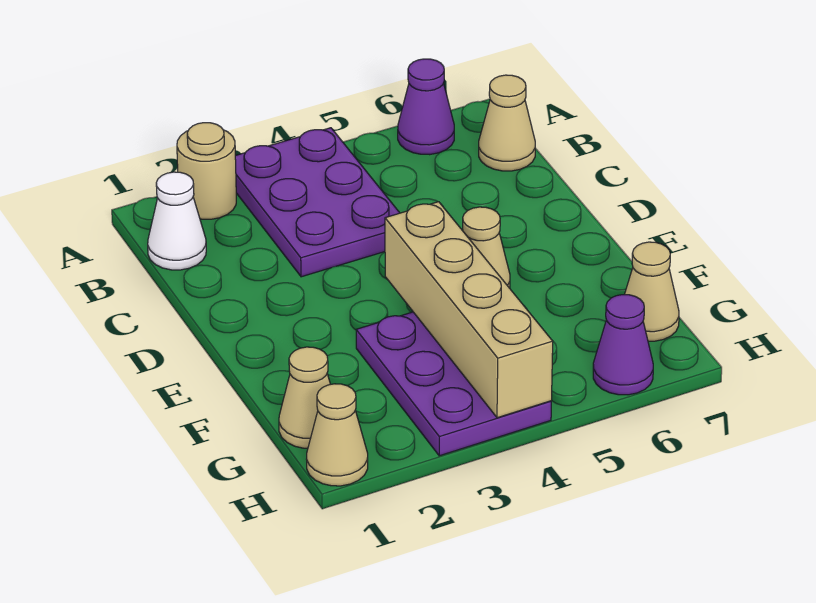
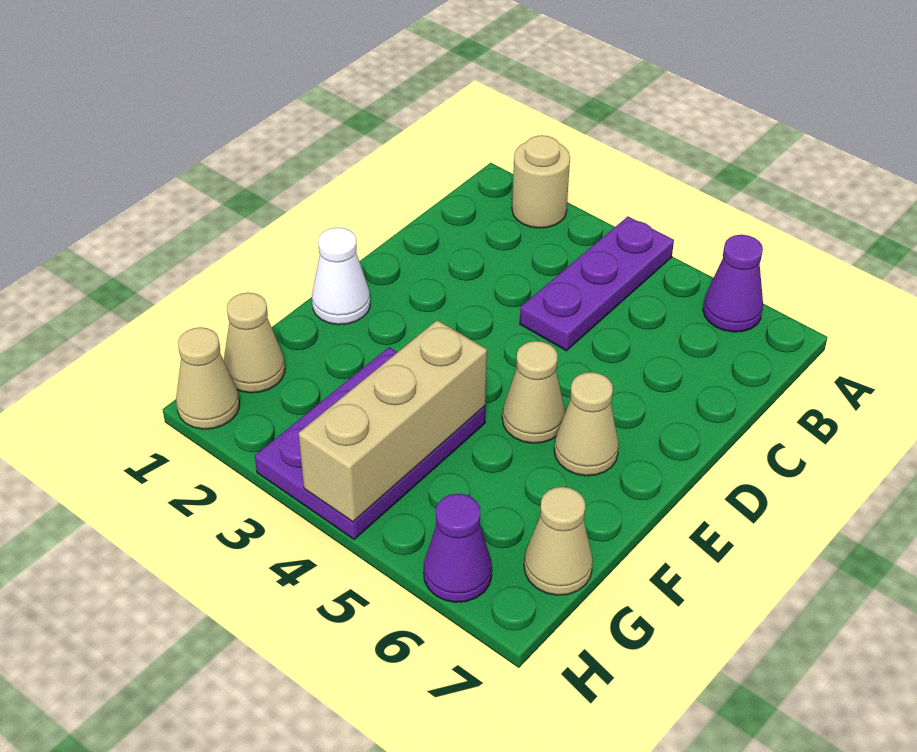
purple 2x3 plate [235,128,399,277] -> purple 1x3 plate [520,217,674,351]
white 1x1 cone [148,172,206,270] -> white 1x1 cone moved to [312,227,370,325]
tan 1x1 cone [479,75,535,171] -> tan 1x1 cone moved to [554,372,619,476]
tan 1x4 brick [385,202,553,418] -> tan 1x3 brick [299,320,487,522]

